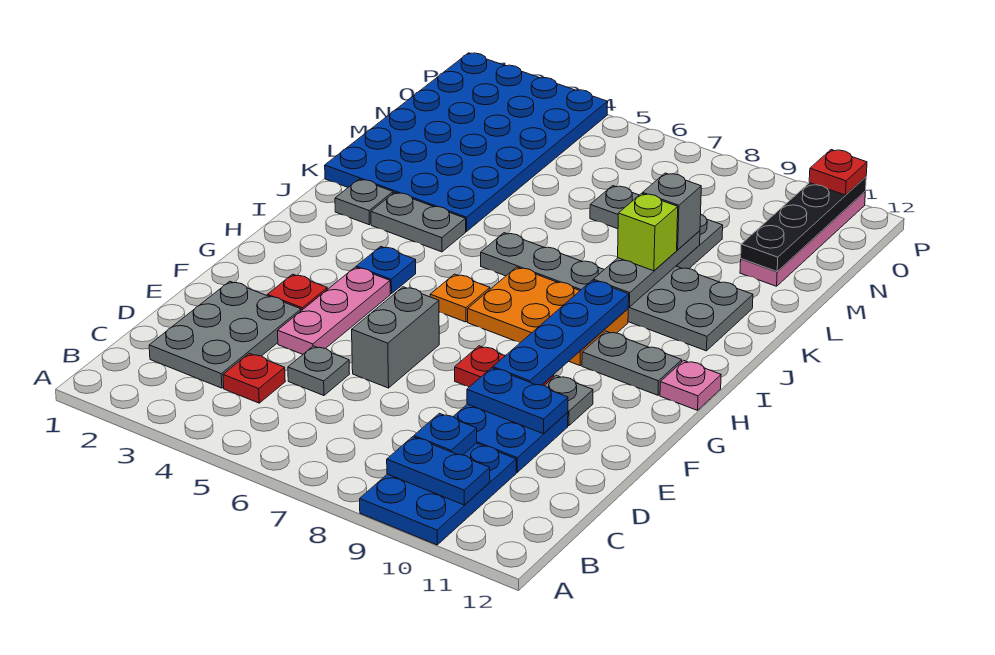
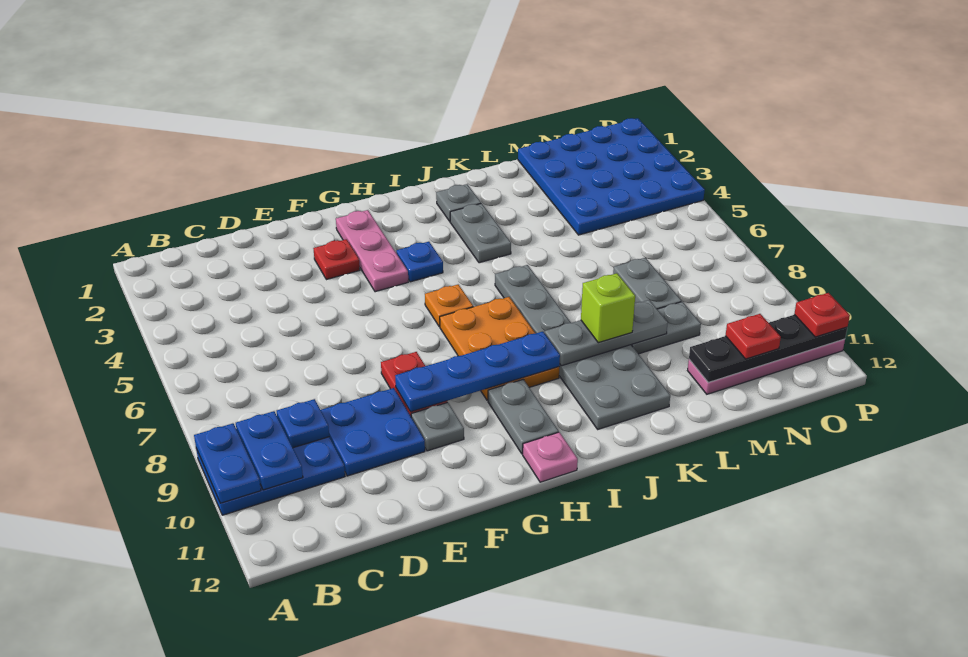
grey 2x3 plate [149,281,301,388] -> none
red 1x1 plate [223,353,285,403] -> red 1x1 plate moved to [726,314,781,359]
grey 1x1 plate [288,346,349,396] -> none
pink 1x3 plate [278,267,390,354] -> pink 1x3 plate turned to [336,210,408,292]
grey 1x2 brick [352,287,439,388] -> none
blue 1x2 plate [467,368,568,434] -> blue 1x2 plate moved to [194,423,261,503]
blue 4x6 plate [325,53,608,231] -> blue 4x4 plate [518,118,705,235]
grey 1x1 brick [642,173,701,250] -> none

